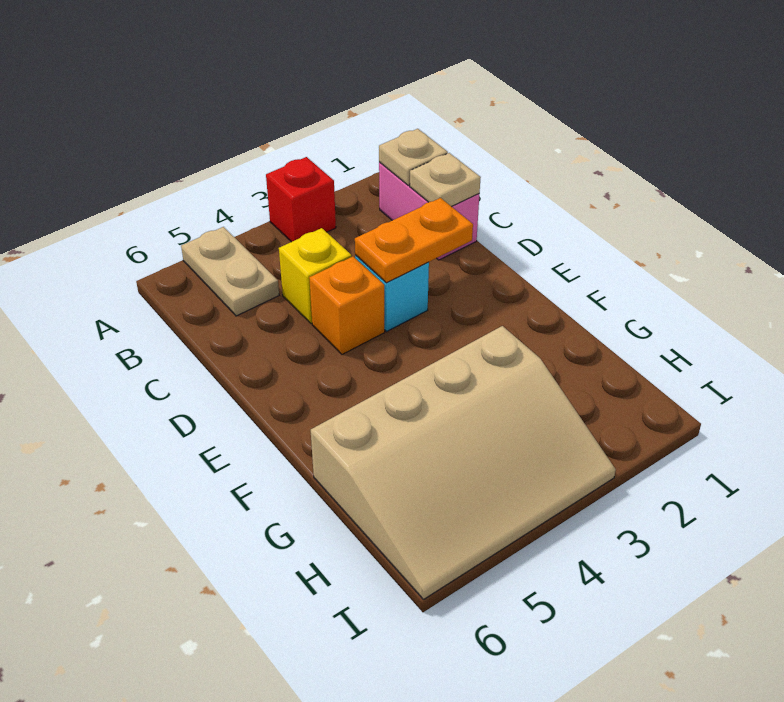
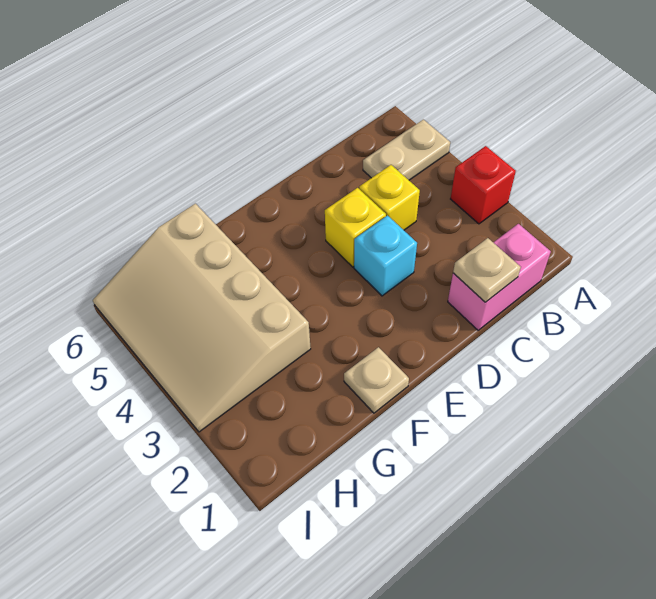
tan 1x1 plate [379,129,448,185] -> tan 1x1 plate moved to [344,347,409,413]
orange 1x2 plate [355,198,473,283] -> none
orange 1x1 brick [309,257,385,354] -> yellow 1x1 brick [325,188,386,267]

